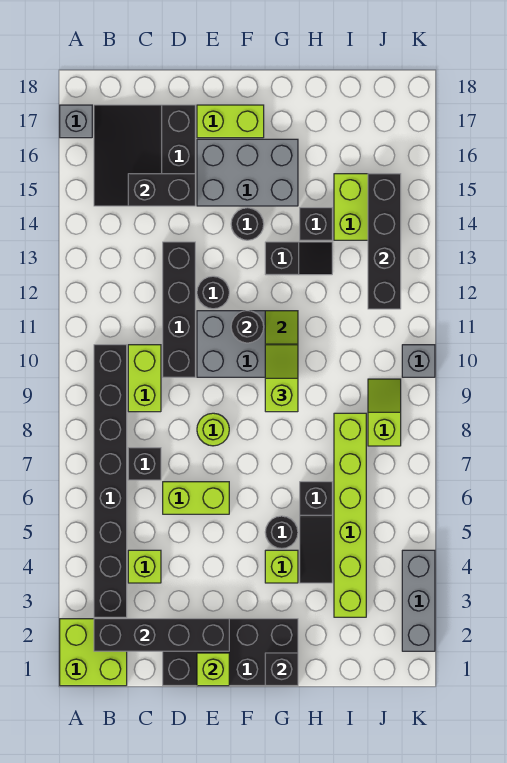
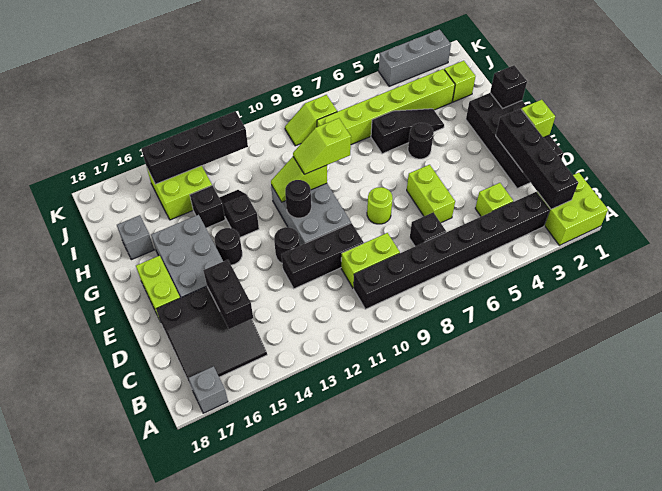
black 1x4 brick [163,242,195,377] -> black 1x3 brick [282,223,364,289]
lime 1x1 brick [265,550,298,583] -> lime 1x1 brick moved to [444,61,476,102]
grey 1x1 brick [402,345,435,377] -> grey 1x1 brick moved to [117,215,154,260]

